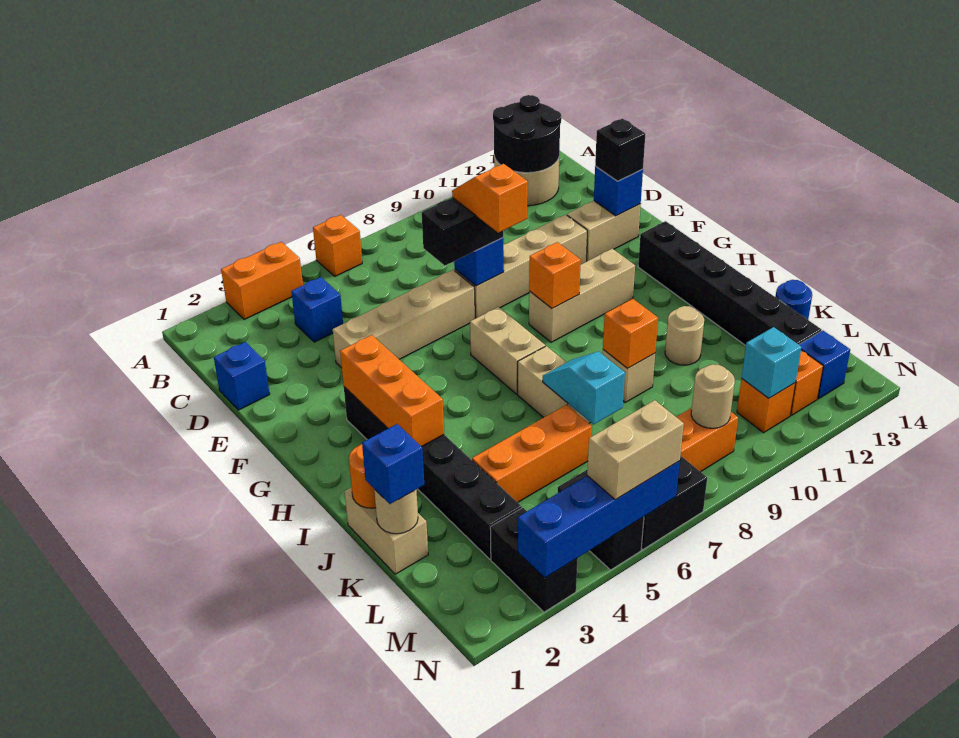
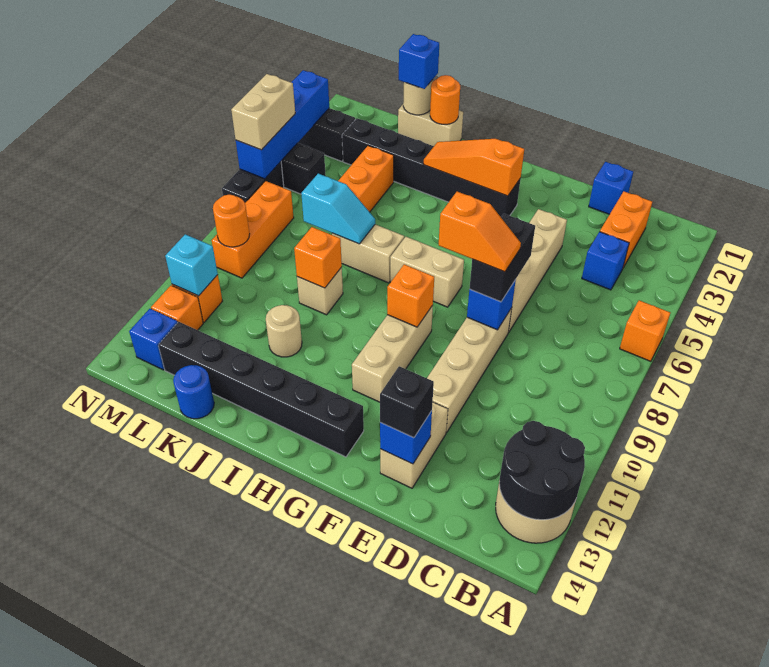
orange 1x2 brick [221,242,303,320] -> orange 1x2 brick moved to [600,191,652,268]
orange 1x3 brick [340,335,444,447] -> orange 1x3 slope [424,139,524,196]
tan 1x1 round brick [691,364,735,428] -> orange 1x1 round brick [213,195,249,247]

